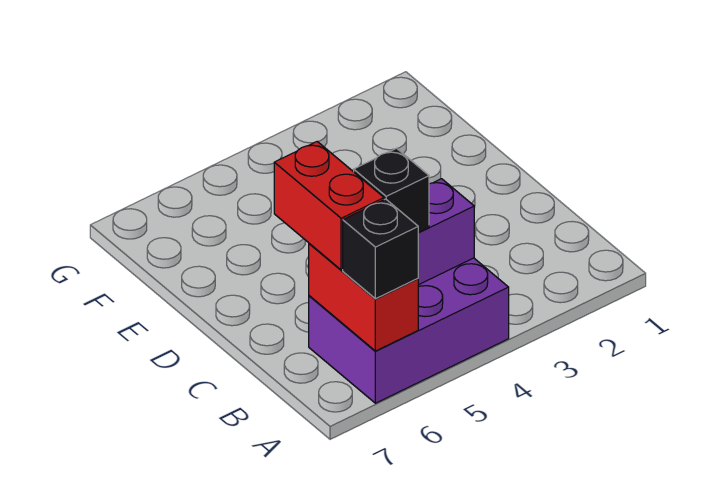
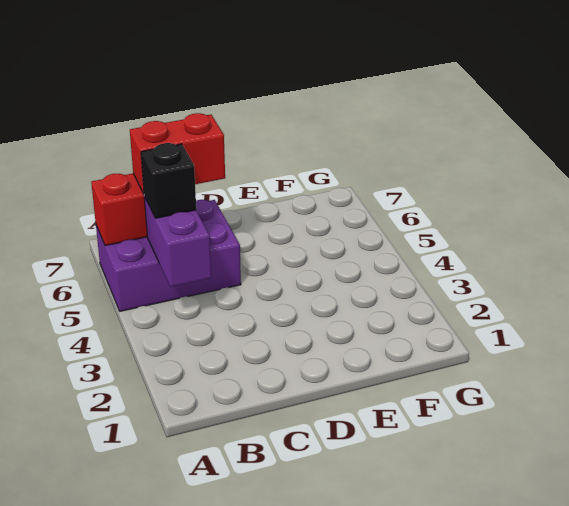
purple 2x3 brick [309,258,509,403] -> purple 2x3 brick turned to [96,200,241,311]
black 1x1 brick [343,199,418,299] -> none

